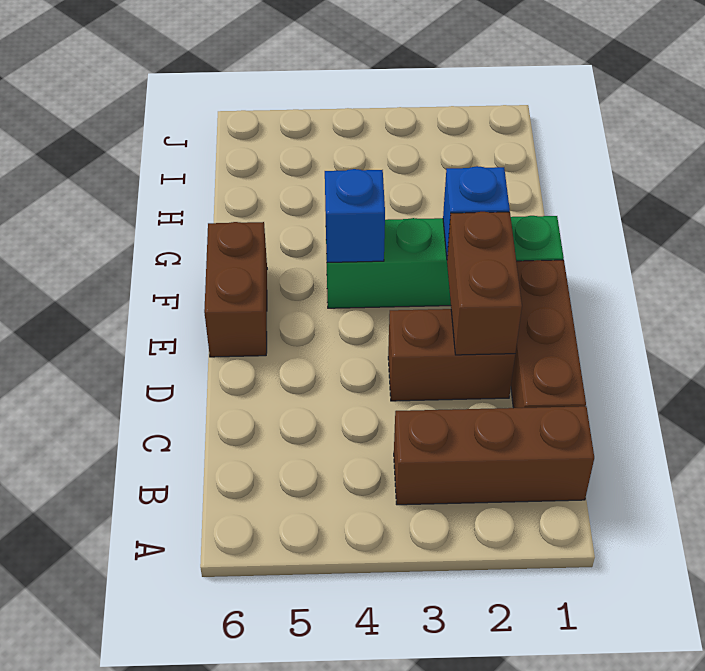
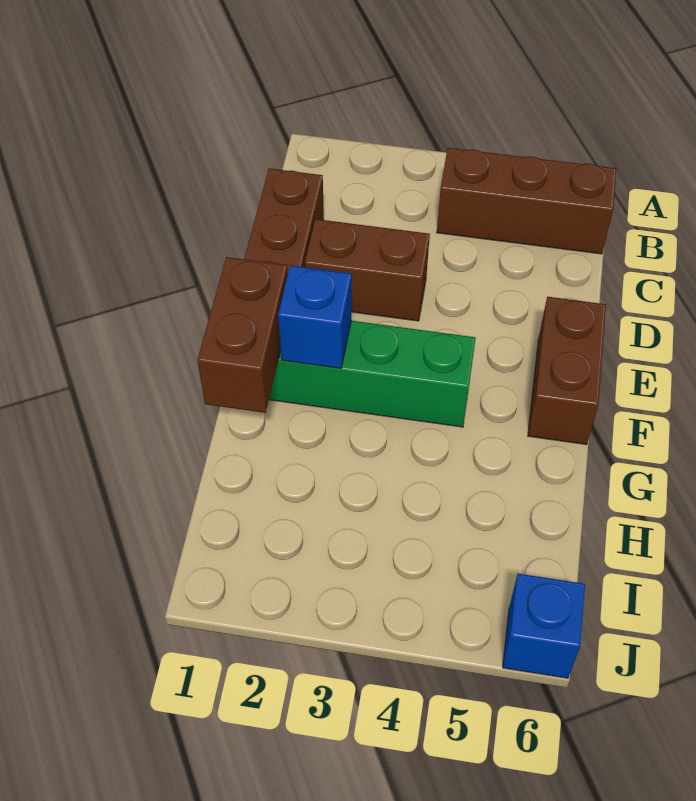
brown 1x3 brick [394,406,594,505] -> brown 1x3 brick moved to [437,148,616,254]
brown 1x2 brick [447,212,522,355] -> brown 1x2 brick moved to [197,257,288,413]
blue 1x1 brick [325,169,385,262] -> blue 1x1 brick moved to [503,574,585,678]

